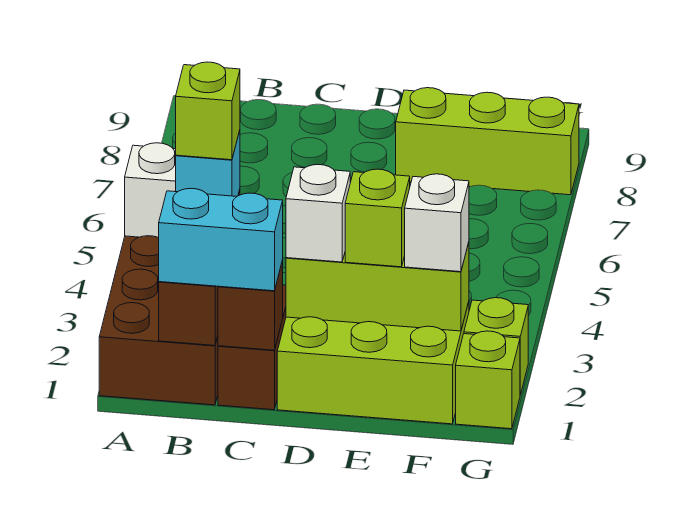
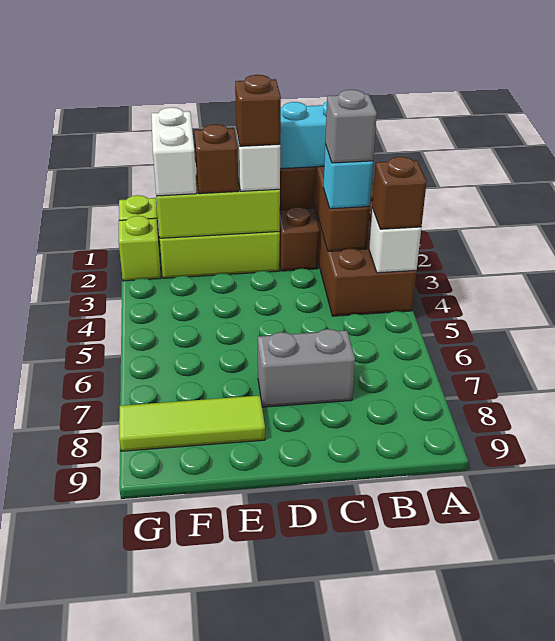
none -> brown 1x1 brick [372,157,427,229]
lime 1x1 brick [176,62,240,160] -> grey 1x1 brick [325,90,377,163]
none -> grey 1x2 brick [258,329,355,407]
none -> brown 1x1 brick [235,75,281,146]
lime 1x1 brick [345,169,410,267] -> brown 1x1 brick [194,124,238,194]
lime 1x3 brick [396,88,579,195] -> lime 1x3 tile [119,396,265,451]
white 1x1 brick [405,174,469,272] -> white 1x2 brick [151,107,196,196]

